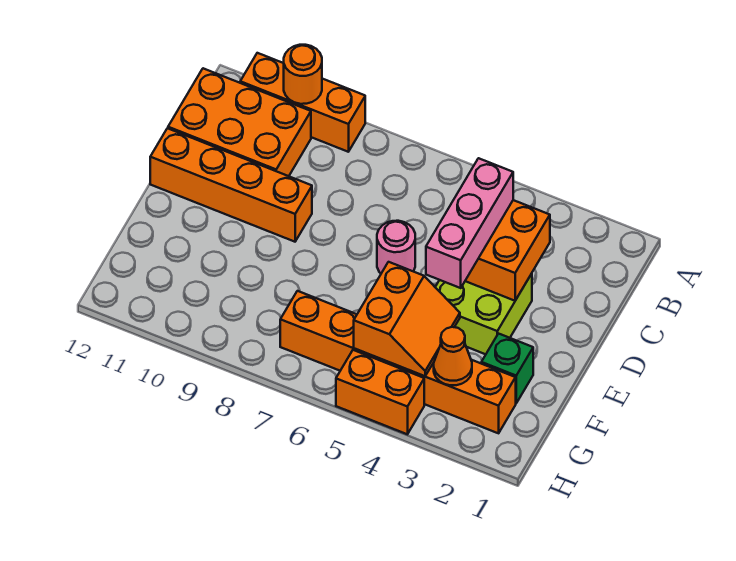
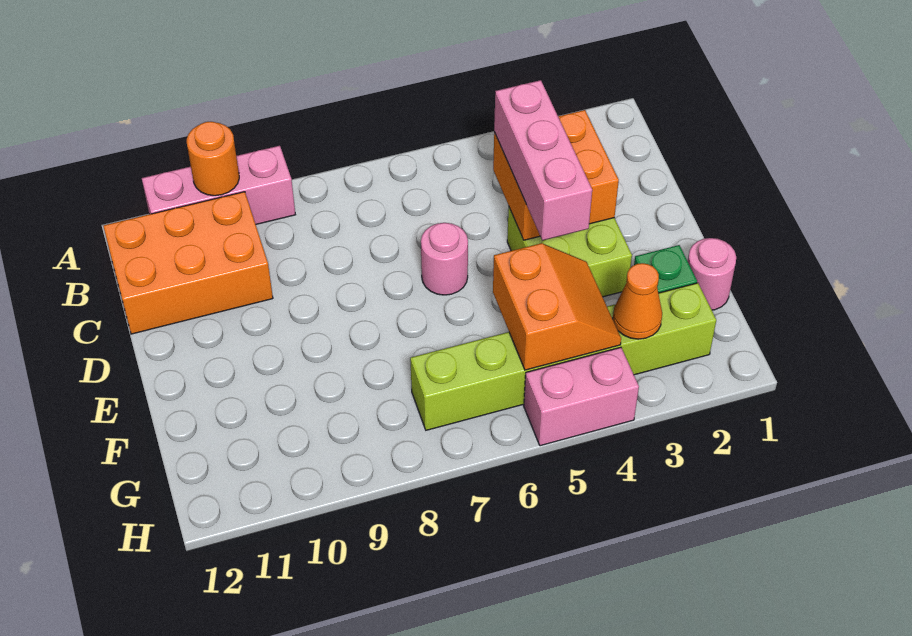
orange 1x3 brick [240,53,365,152] -> pink 1x3 brick [142,146,295,224]
orange 1x4 brick [150,128,312,242] -> none
none -> pink 1x1 round brick [688,238,736,310]
orange 1x6 brick [280,291,516,433] -> lime 1x6 brick [410,283,716,430]
orange 1x2 brick [336,350,424,434] -> pink 1x2 brick [524,347,639,446]

